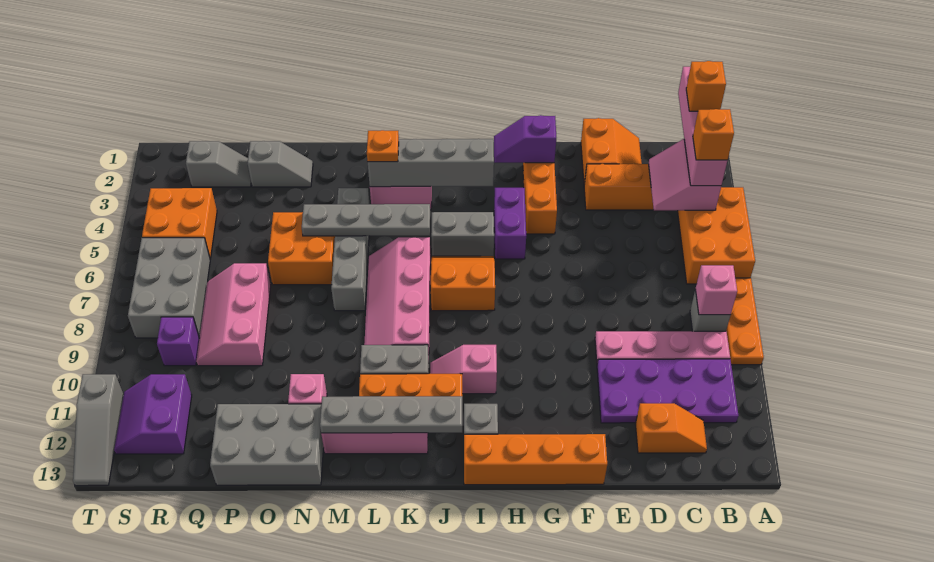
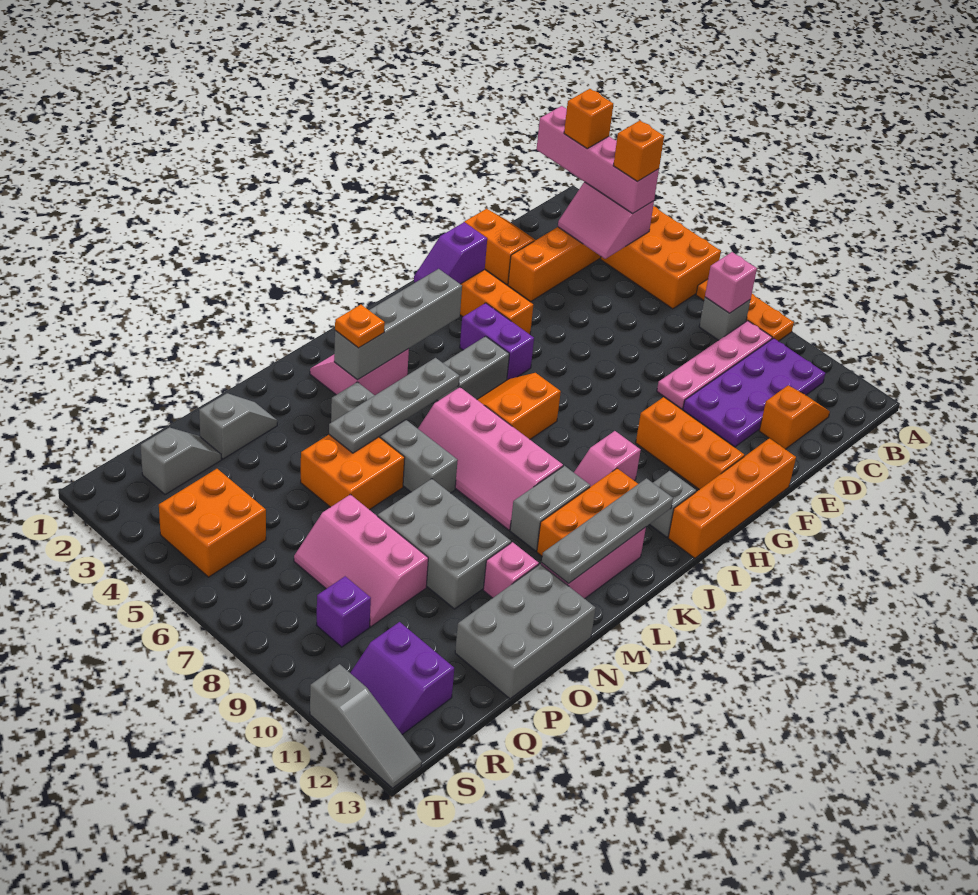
none -> orange 1x3 brick [636,397,744,490]
grey 2x3 brick [128,238,210,338] -> grey 2x3 brick moved to [378,479,511,609]

